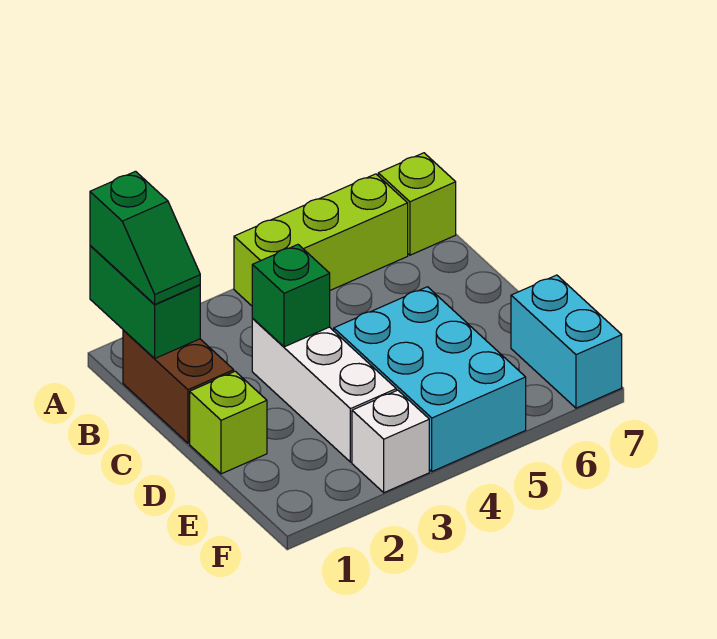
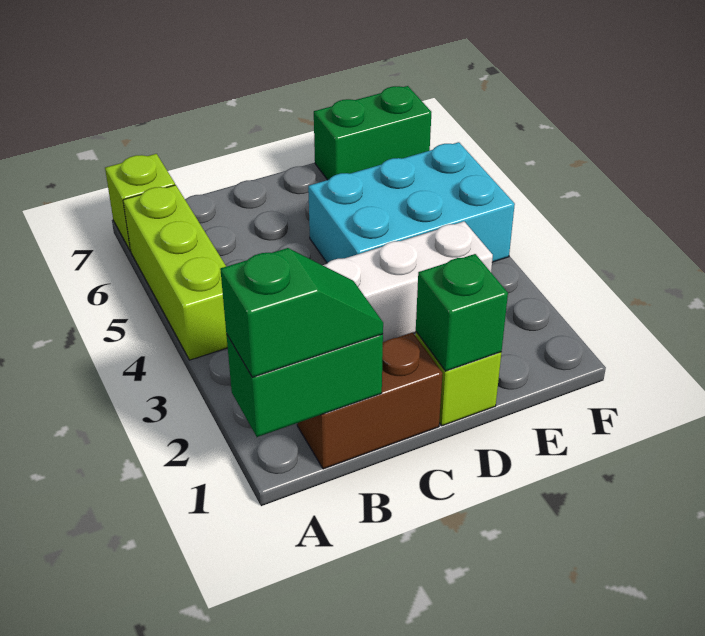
green 1x1 brick [252,245,330,347] -> green 1x1 brick moved to [416,254,508,371]
cyan 1x2 brick [511,275,622,408] -> green 1x2 brick [314,86,431,180]
white 1x1 brick [352,390,429,493] -> none

